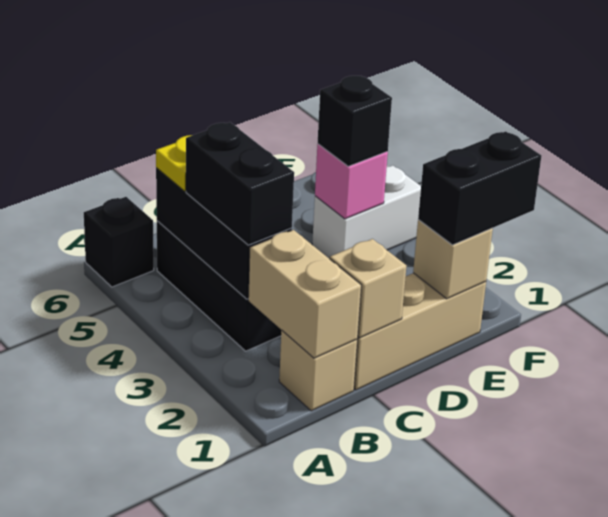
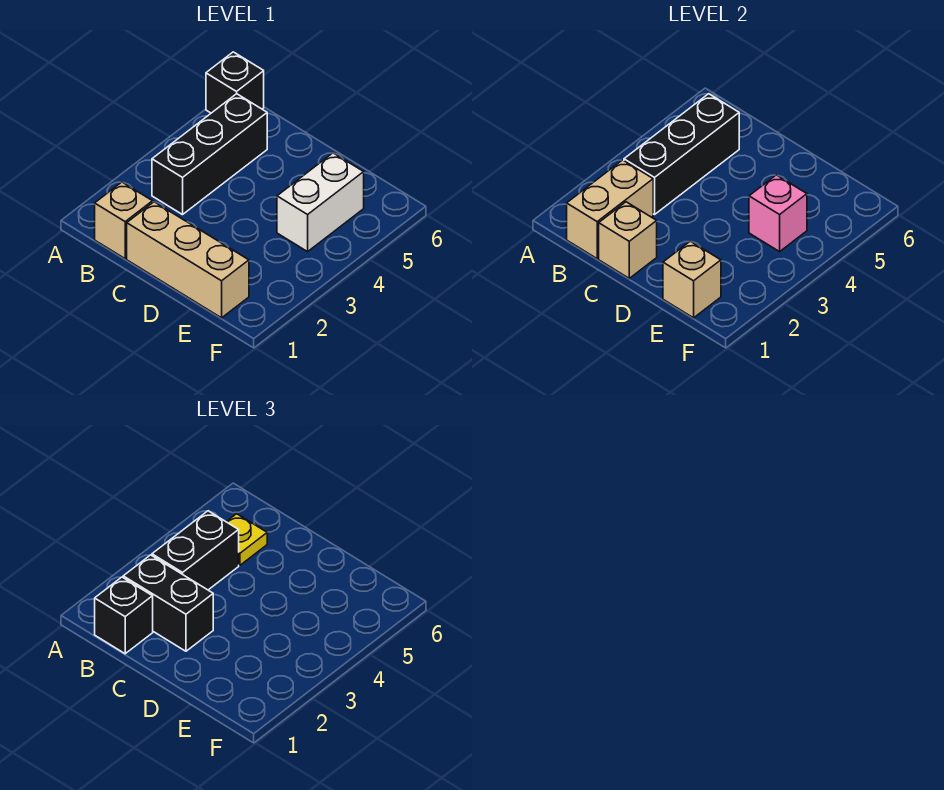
black 1x2 brick [418,131,541,245] -> black 1x2 brick moved to [123,555,213,651]
white 1x2 brick [312,165,421,259] -> white 1x2 brick turned to [277,153,364,252]
black 1x1 brick [318,76,392,166] -> black 1x1 brick moved to [95,577,153,654]

